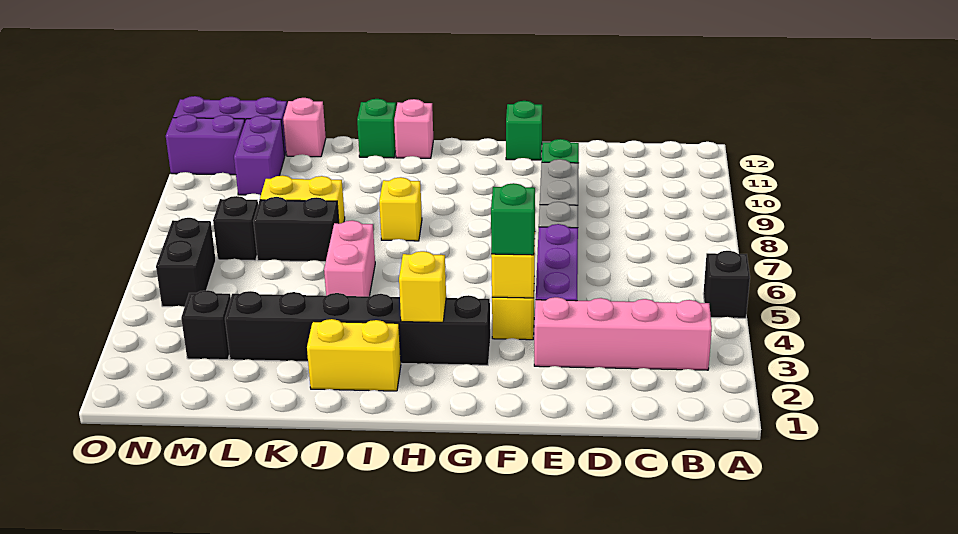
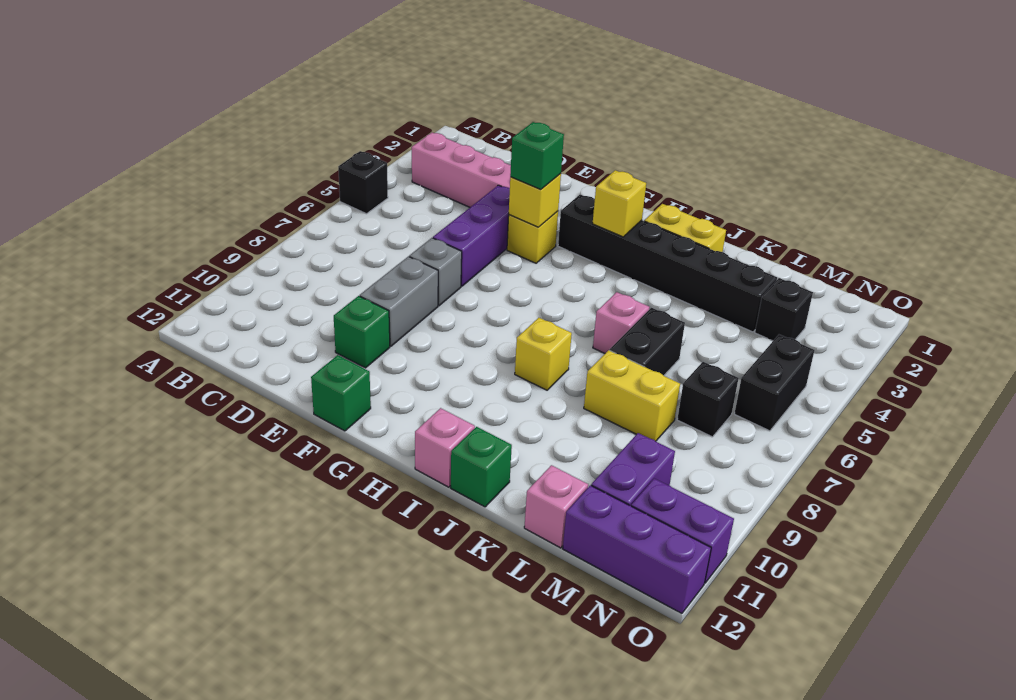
pink 1x2 brick [324,220,375,296] -> pink 1x1 brick [593,292,650,353]
black 1x2 brick [253,197,339,262] -> black 1x2 brick turned to [610,308,685,375]

